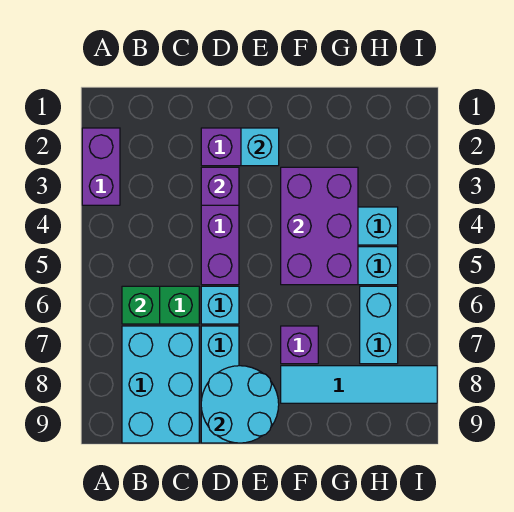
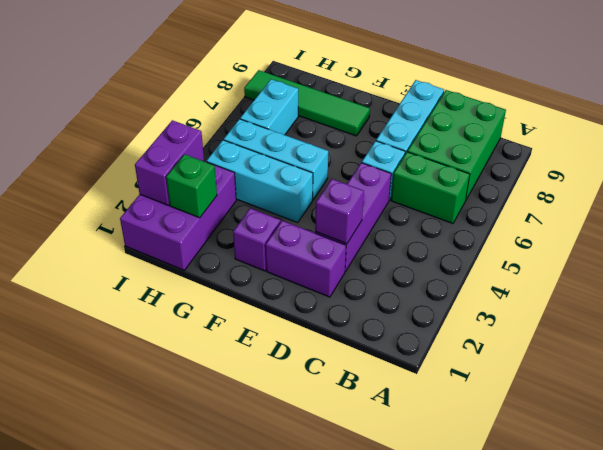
purple 1x2 brick [82,128,120,205] -> purple 1x2 brick moved to [135,120,204,205]
green 1x1 brick [122,286,160,324] -> green 1x1 brick moved to [166,154,217,218]
cyan 2x3 brick [122,326,199,443] -> green 2x3 brick [407,90,506,201]
cyan 2x2 round brick [201,366,279,443] -> none
cyan 1x1 brick [241,128,279,166] -> none
purple 2x3 brick [281,167,358,285] -> purple 2x3 brick moved to [120,161,236,270]
purple 1x1 brick [281,326,318,364] -> purple 1x1 brick moved to [233,208,280,271]
cyan 1x4 tile [281,366,437,403] -> green 1x4 tile [244,70,370,136]

